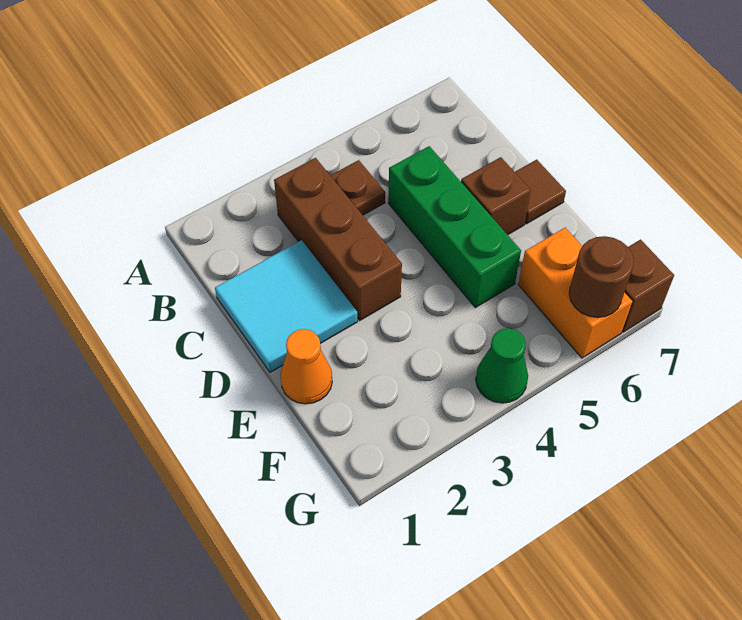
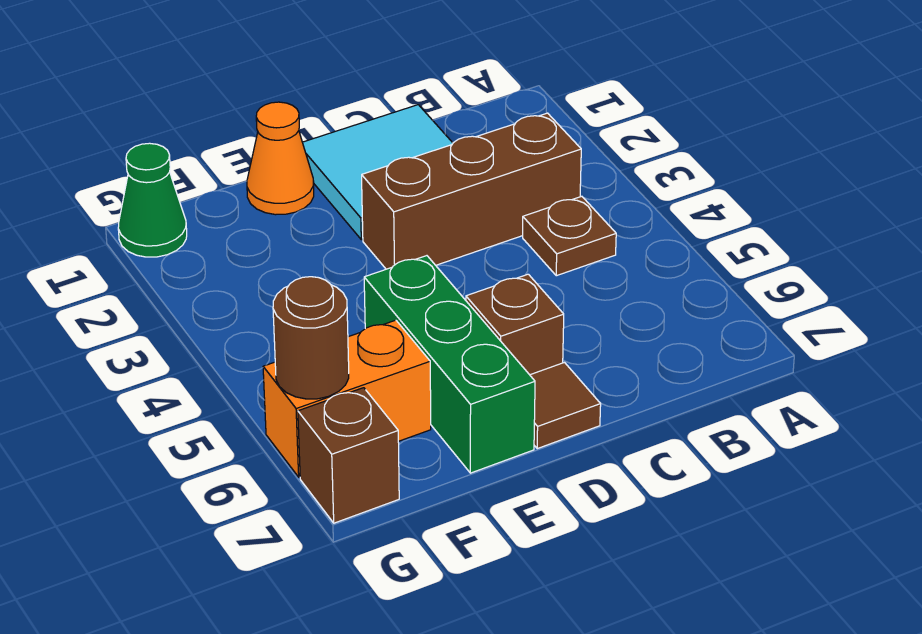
green 1x3 brick [388,146,521,307] -> green 1x3 brick turned to [364,256,535,473]
green 1x1 cone [476,328,528,403] -> green 1x1 cone moved to [118,143,187,257]

